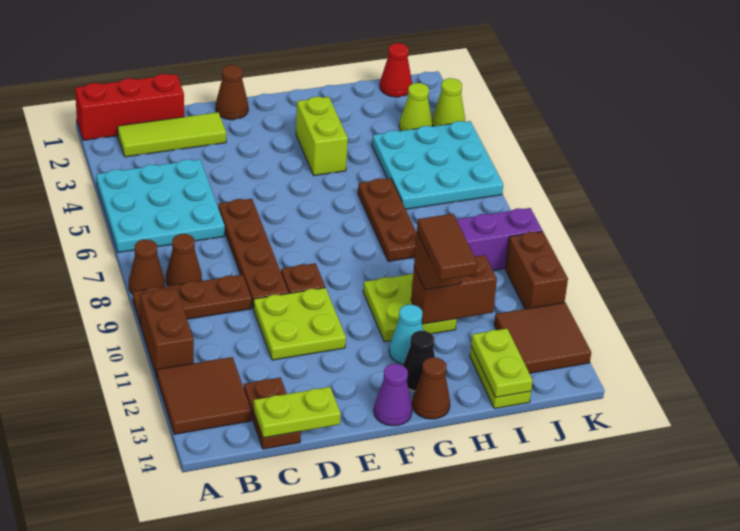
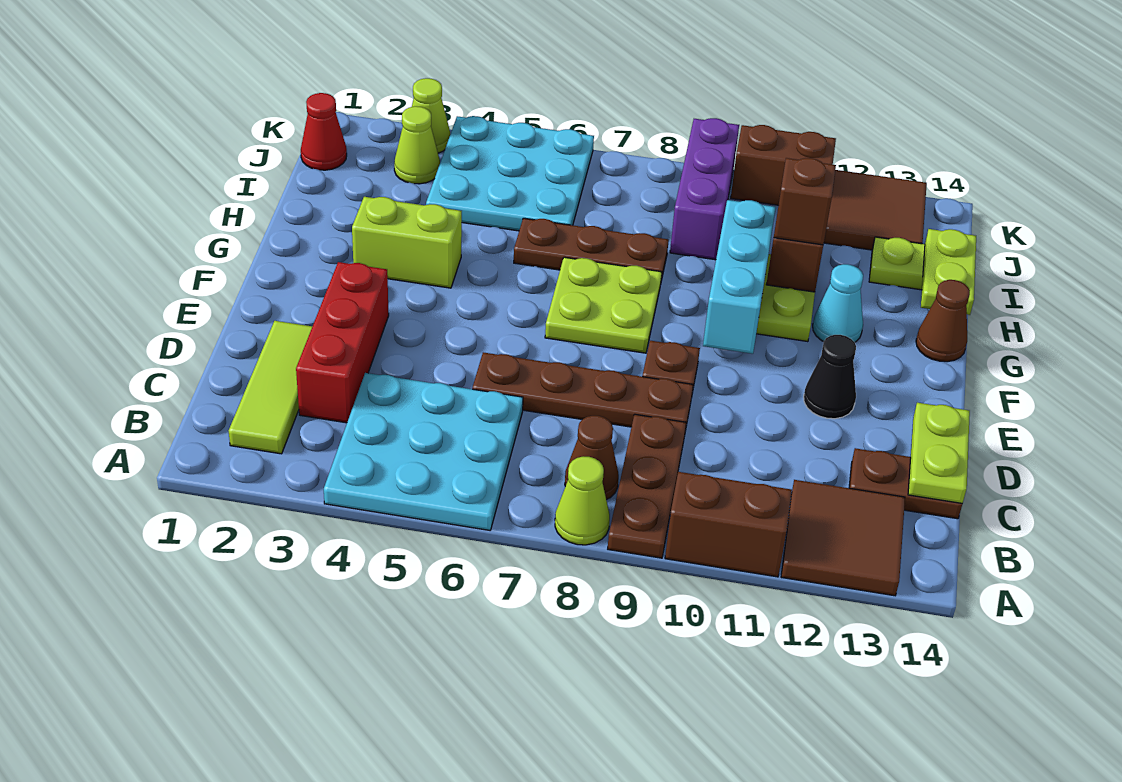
red 1x3 brick [75,74,184,140] -> red 1x3 brick moved to [296,262,389,423]
brown 1x1 cone [129,239,165,294] -> lime 1x1 cone [555,457,610,545]
lime 2x2 plate [254,288,346,360] -> lime 2x2 plate moved to [545,257,662,353]
brown 1x1 cone [216,65,248,120] -> none
none -> cyan 1x3 brick [703,200,776,354]
purple 1x1 cone [374,364,412,426] -> none
black 1x1 cone [403,331,435,391] -> black 1x1 cone moved to [804,335,856,419]
brown 1x2 tile [417,214,477,280] -> none
lime 1x2 plate [471,329,533,397] -> lime 1x2 plate turned to [921,229,976,315]

